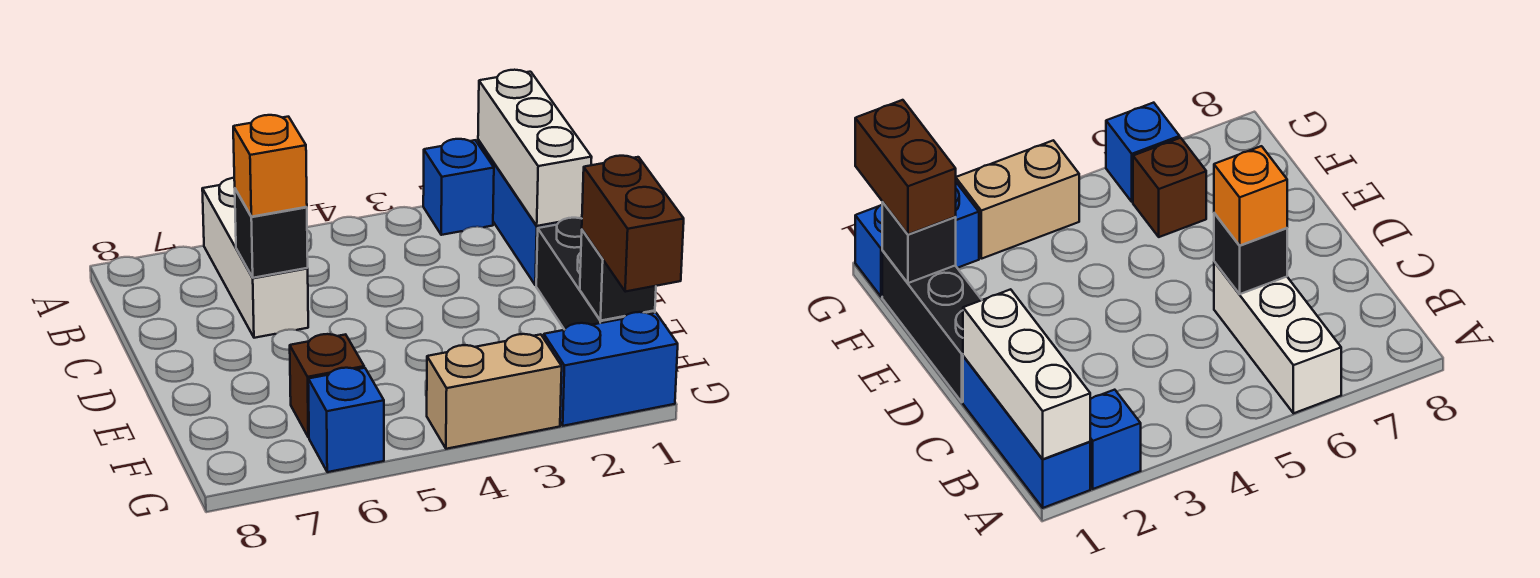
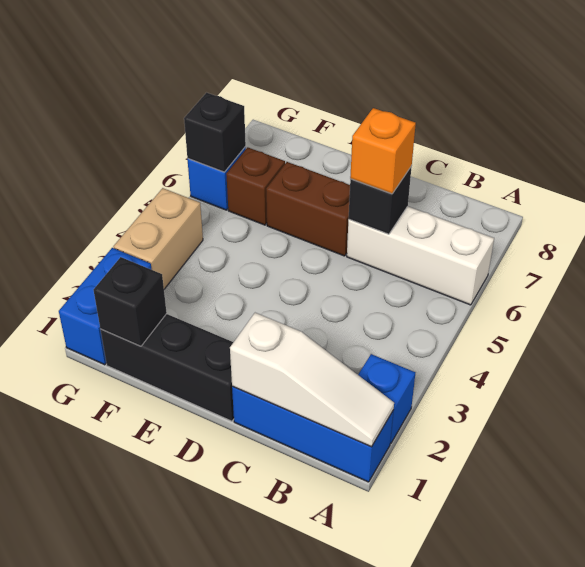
white 1x3 brick [478,70,592,226] -> white 1x3 slope [230,313,394,447]
brown 1x2 brick [582,156,684,292] -> brown 1x2 brick moved to [266,162,350,256]
none -> black 1x1 brick [184,93,246,172]

